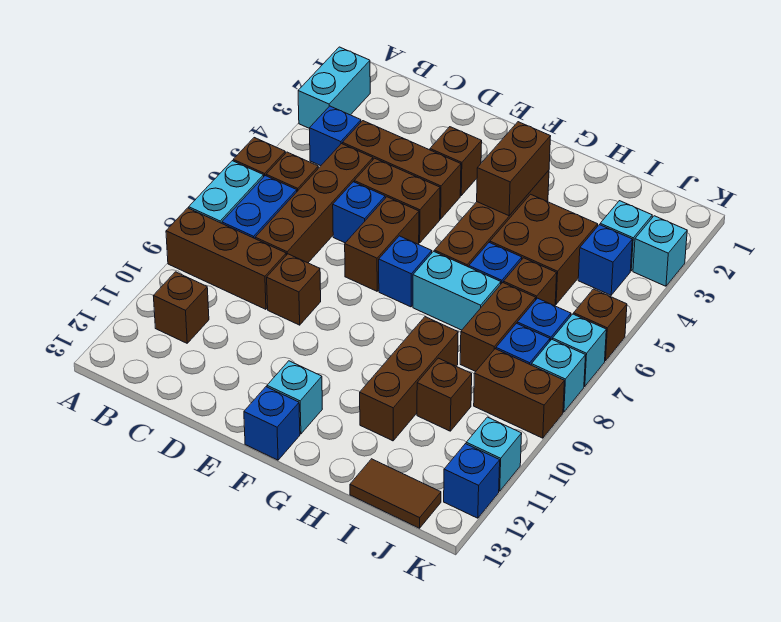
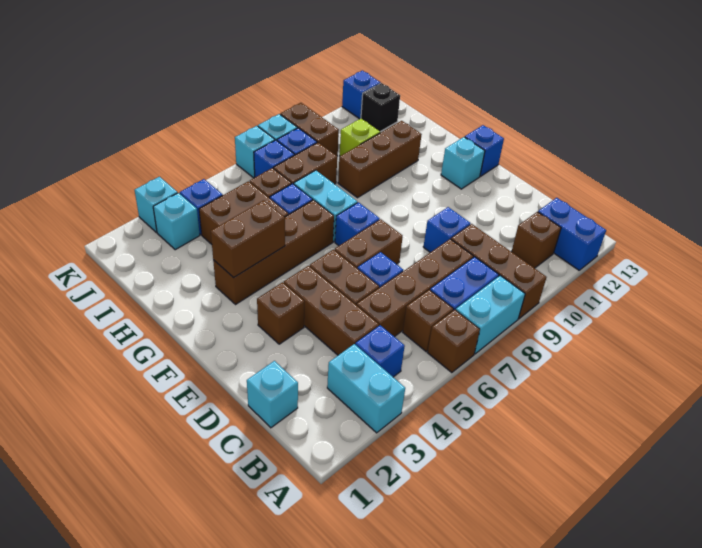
cyan 1x2 brick [298,47,370,128] -> cyan 1x2 brick turned to [327,344,405,433]
none -> blue 1x2 brick [538,198,606,270]
brown 1x1 brick [267,254,321,325] -> blue 1x1 brick [423,207,471,252]
brown 1x1 brick [417,358,472,431] -> lime 1x1 brick [340,119,380,156]
brown 1x2 tile [350,459,441,528] -> none
none -> black 1x1 brick [361,83,400,132]
brown 1x1 brick [574,289,627,361] -> none
cyan 1x1 brick [466,417,522,491] -> cyan 1x1 brick moved to [247,361,298,428]

